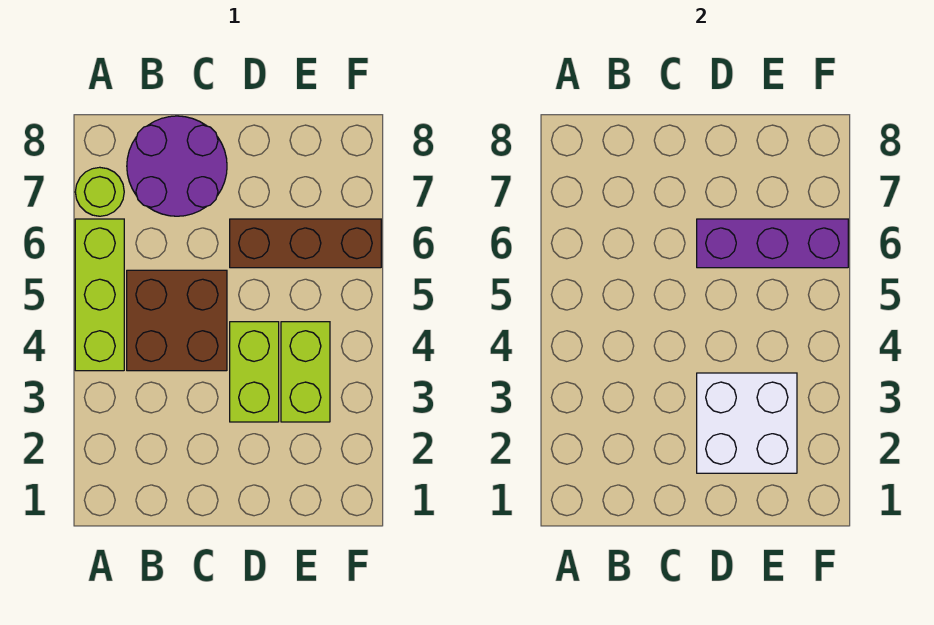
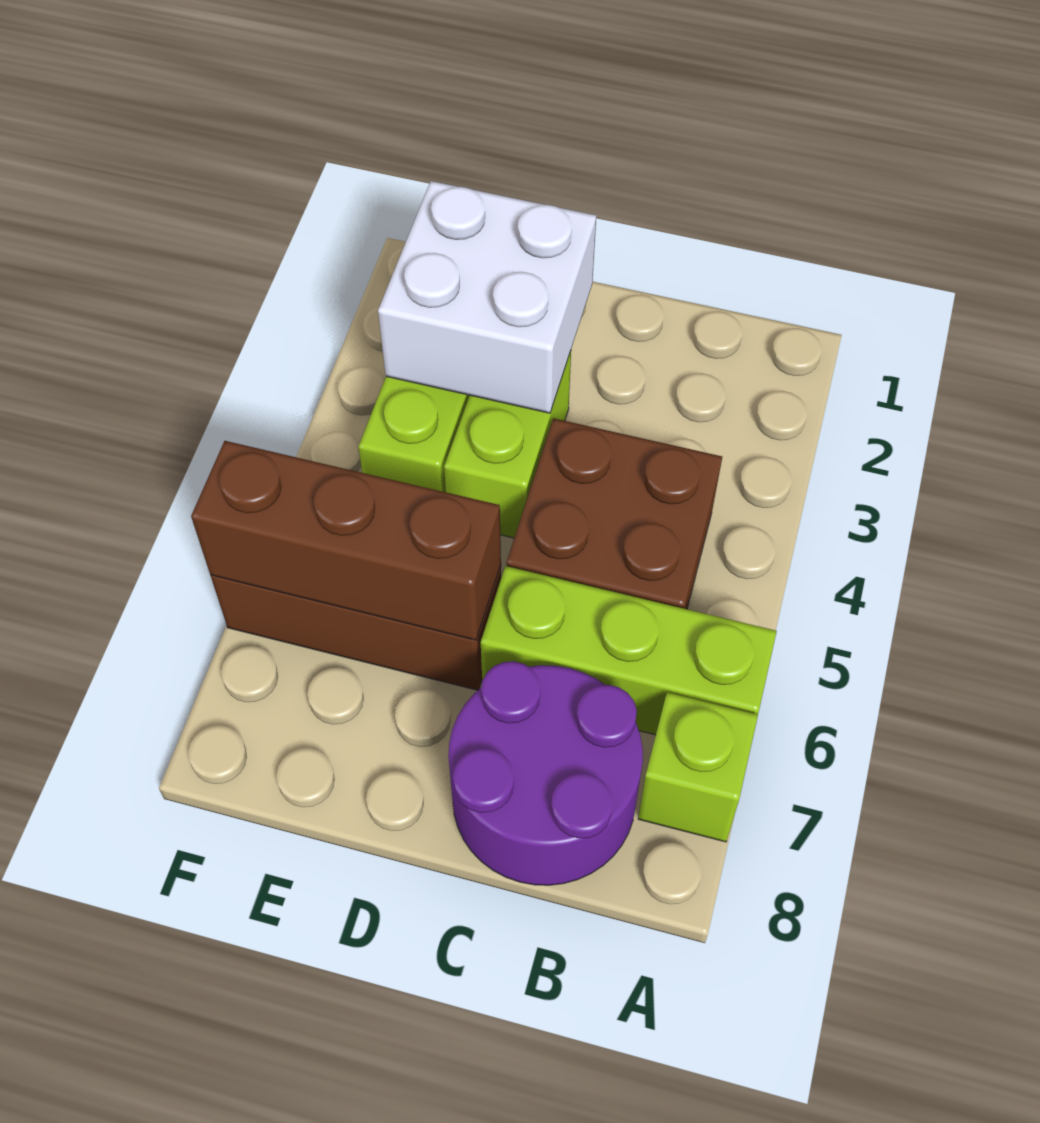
lime 1x3 brick [75,219,124,371] -> lime 1x3 brick turned to [481,566,777,735]
lime 1x1 round brick [75,167,124,216] -> lime 1x1 brick [638,692,758,842]
purple 1x3 brick [697,219,848,268] -> brown 1x3 brick [191,441,501,640]

